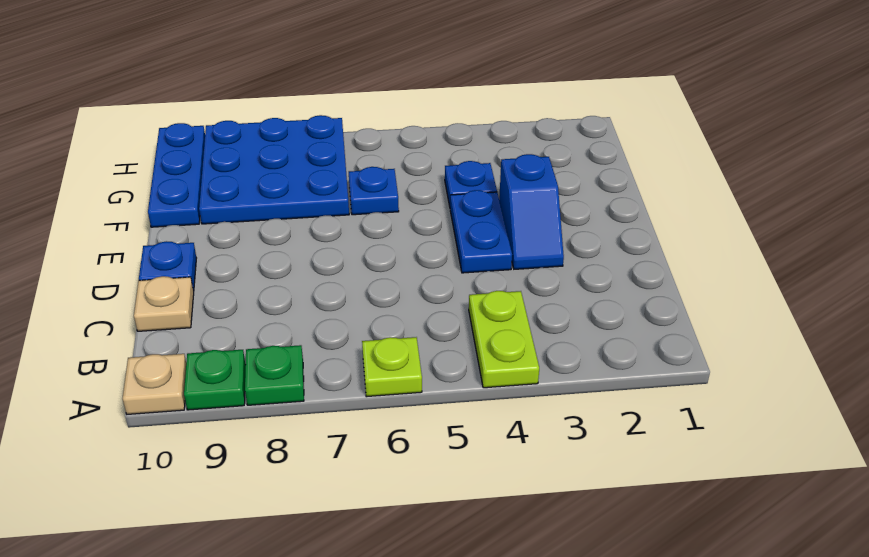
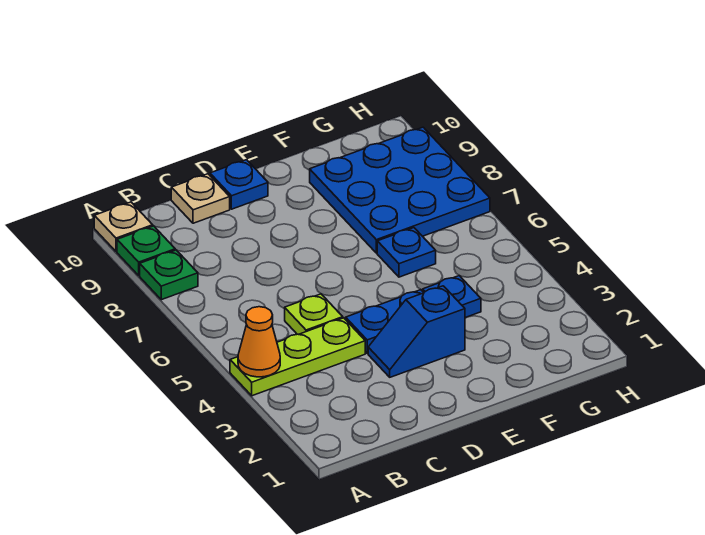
lime 1x2 plate [469,291,539,388] -> lime 1x3 plate [230,318,365,396]
none -> orange 1x1 cone [238,307,280,377]
lime 1x1 plate [362,337,422,397] -> lime 1x1 plate moved to [285,294,343,334]
blue 1x3 plate [148,123,205,227] -> none

